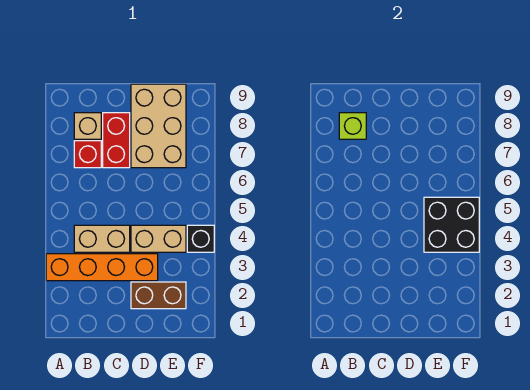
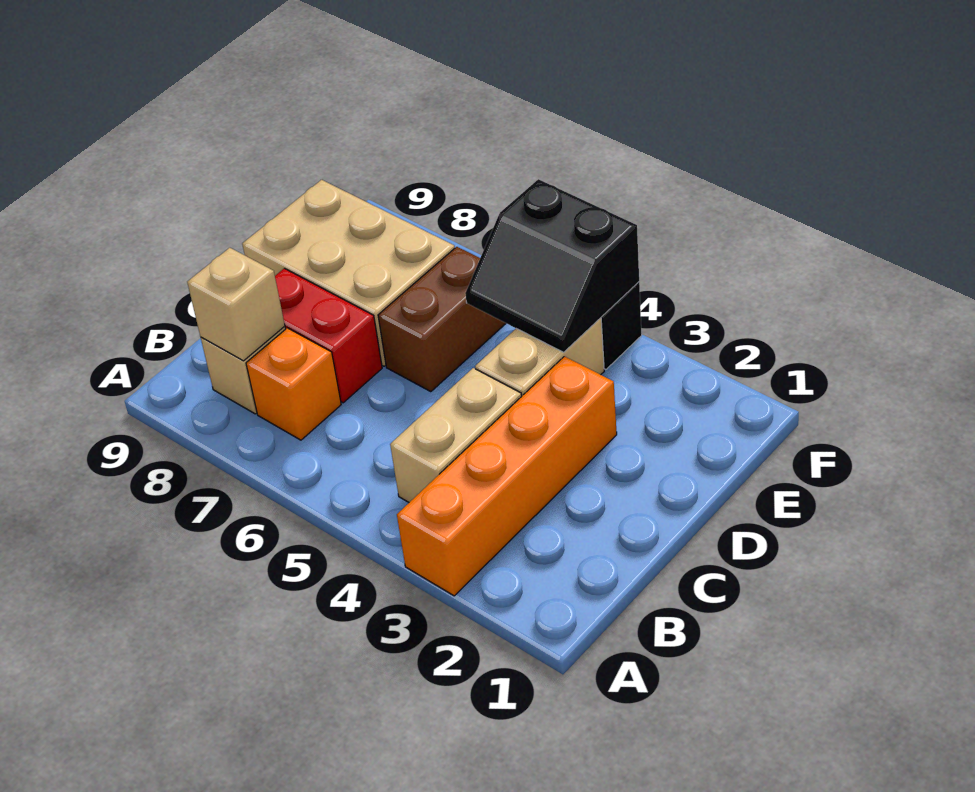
red 1x1 brick [74,141,101,168] -> orange 1x1 brick [246,328,341,440]
lime 1x1 brick [339,113,366,139] -> tan 1x1 brick [187,248,285,361]
brown 1x2 brick [131,282,186,309] -> brown 1x2 brick moved to [378,247,506,392]
black 2x2 brick [424,197,479,252] -> black 2x2 slope [465,179,639,352]

